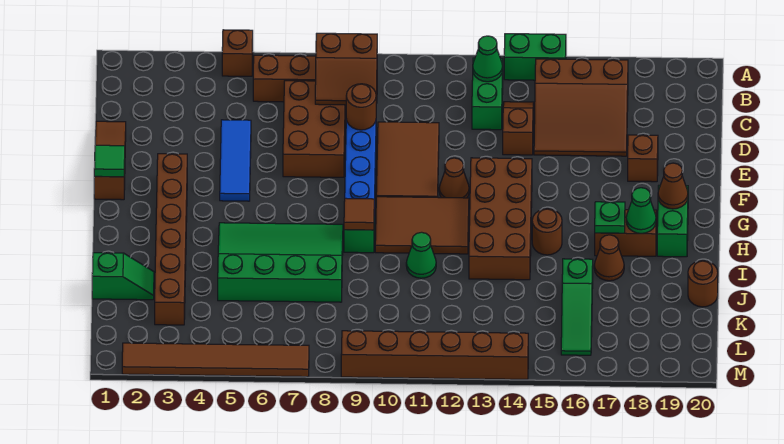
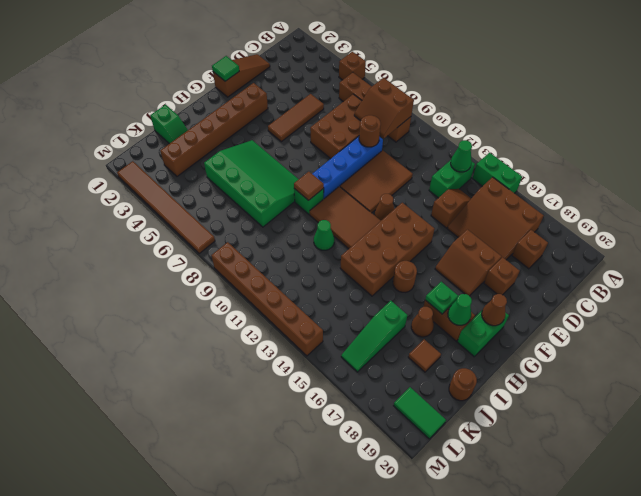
none -> brown 1x1 brick [512,230,548,269]
blue 1x3 tile [220,120,251,201] -> brown 1x3 tile [268,94,324,142]
none -> brown 2x2 slope [435,229,502,296]
none -> brown 1x1 tile [408,339,441,372]
none -> green 1x2 tile [394,387,446,439]

